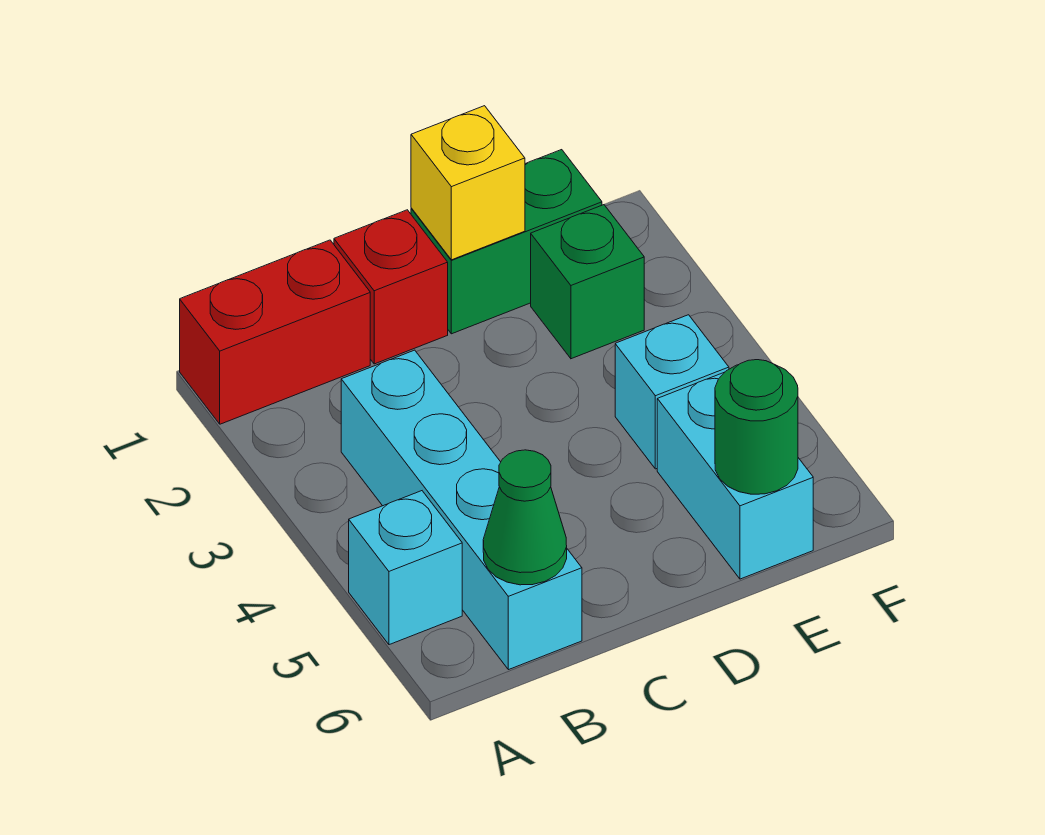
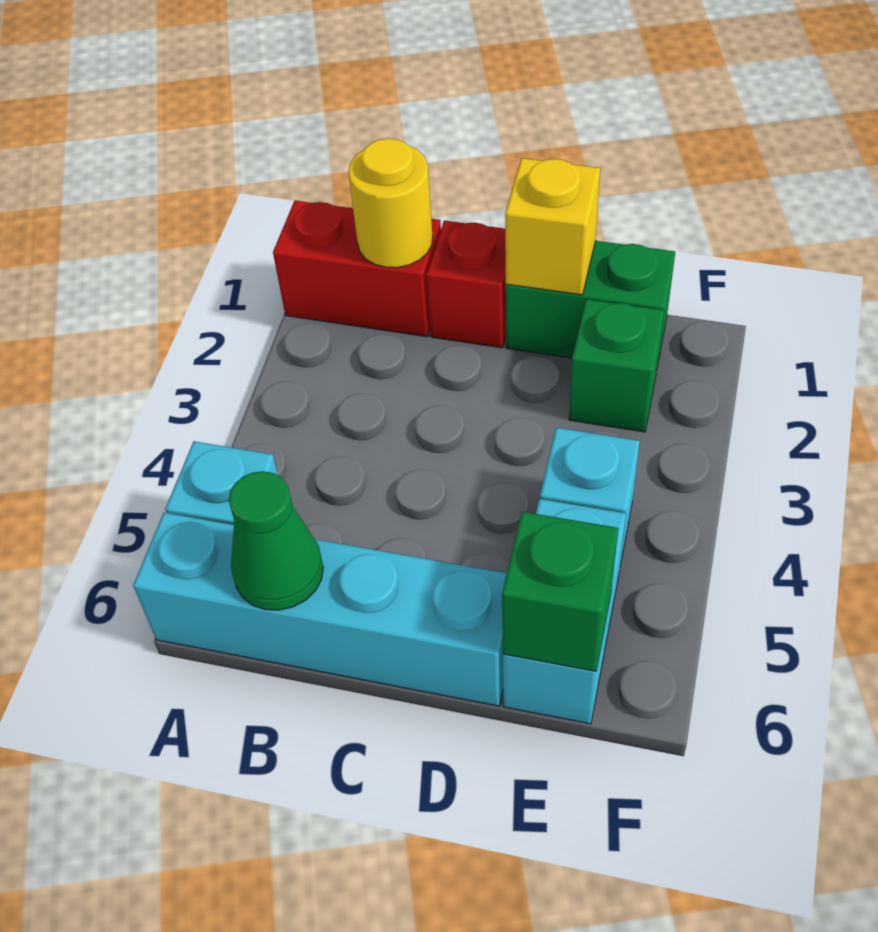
none -> yellow 1x1 round brick [348,138,433,268]
cyan 1x4 brick [341,350,582,670] -> cyan 1x4 brick turned to [133,513,507,706]
green 1x1 round brick [715,360,798,494] -> green 1x1 brick [502,512,618,671]

